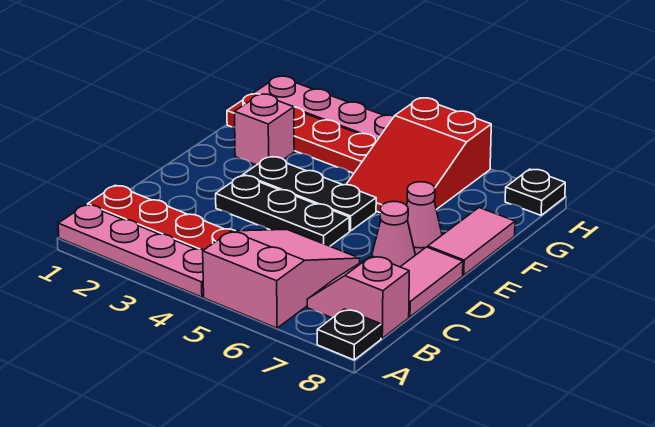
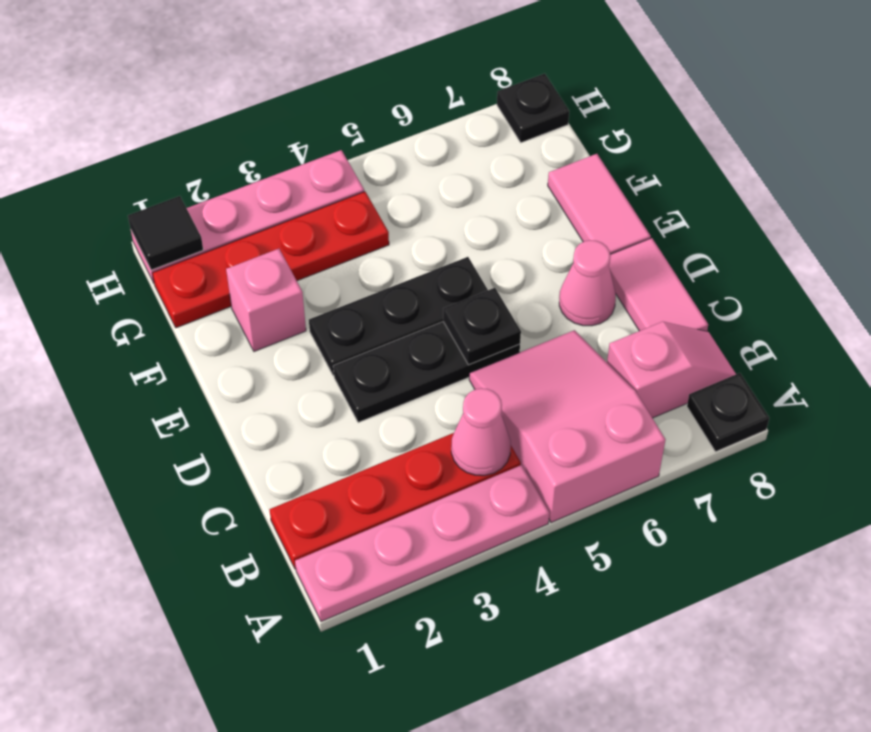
pink 1x2 slope [307,256,409,338] -> pink 1x2 slope turned to [607,322,736,418]
none -> black 1x1 plate [443,288,521,365]
pink 1x1 cone [406,182,442,255] -> pink 1x1 cone moved to [451,388,511,476]
red 2x3 slope [346,98,491,212] -> none
none -> black 1x1 tile [128,196,203,270]

